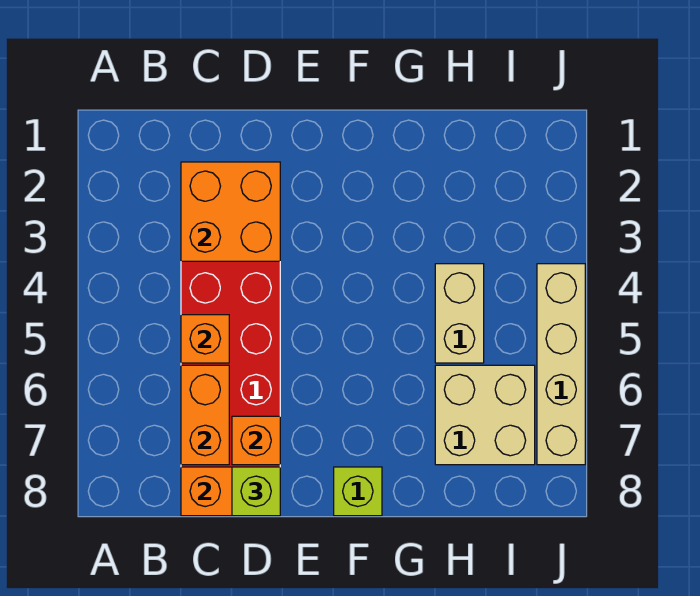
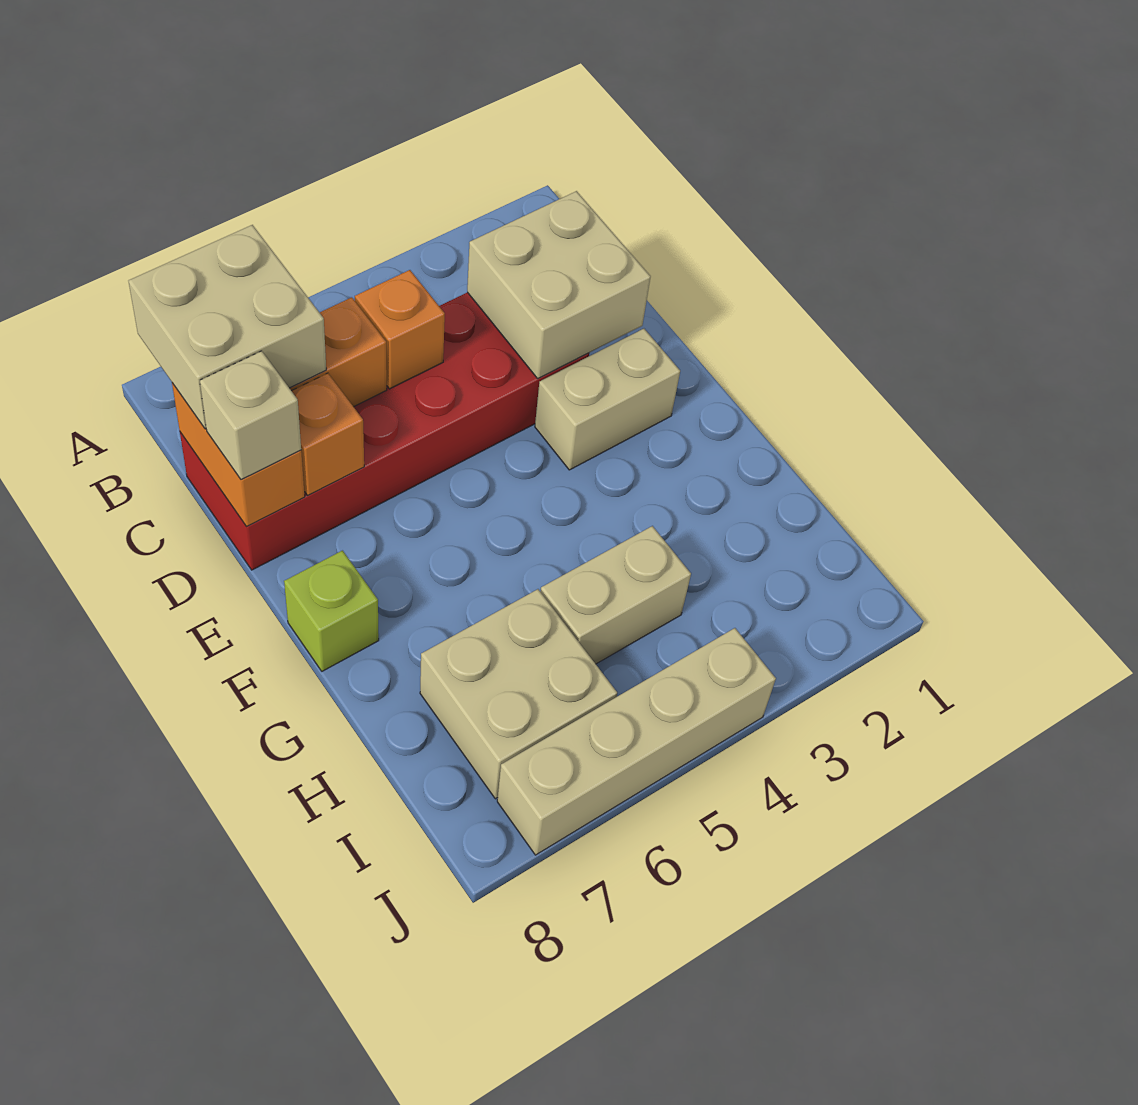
none -> tan 2x2 brick [129,225,326,429]
orange 2x2 brick [181,162,280,261] -> tan 2x2 brick [467,191,651,378]
lime 1x1 brick [232,467,280,516] -> tan 1x1 brick [200,351,301,480]
none -> tan 1x2 brick [535,329,680,470]

